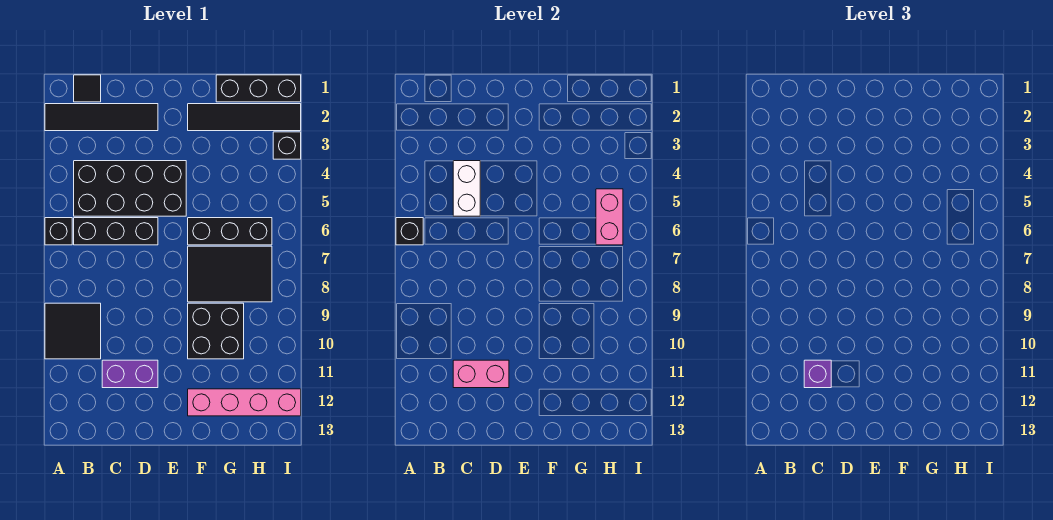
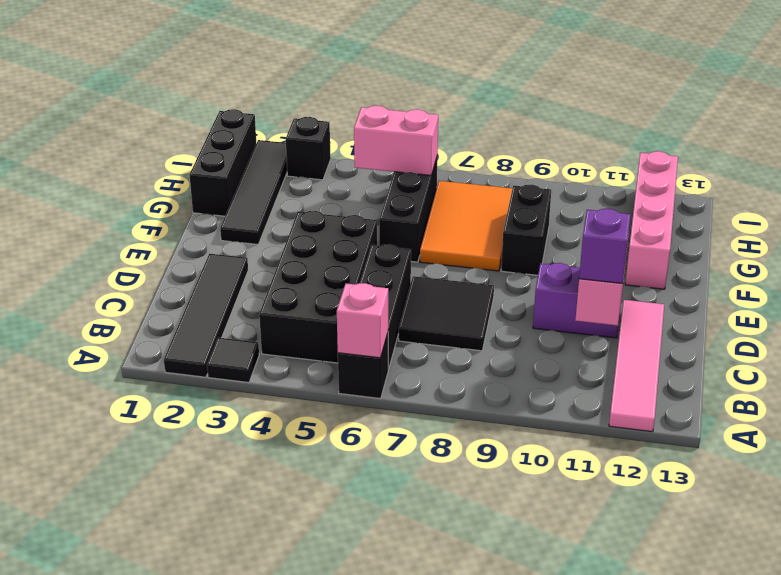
black 1x1 brick [396,218,423,245] -> pink 1x1 brick [337,283,388,358]
black 2x2 tile [45,303,101,359] -> black 2x2 tile moved to [399,276,494,351]
none -> pink 1x4 tile [609,300,664,432]
black 1x1 tile [74,75,101,102] -> black 1x1 tile moved to [207,338,259,383]
white 1x2 brick [453,161,480,216] -> none
purple 1x2 brick [102,360,158,388] -> purple 1x2 brick turned to [533,263,622,338]
black 2x3 tile [188,246,272,302] -> orange 2x3 tile [420,181,512,271]
black 2x2 brick [188,303,244,359] -> black 1x2 brick [501,184,551,275]

